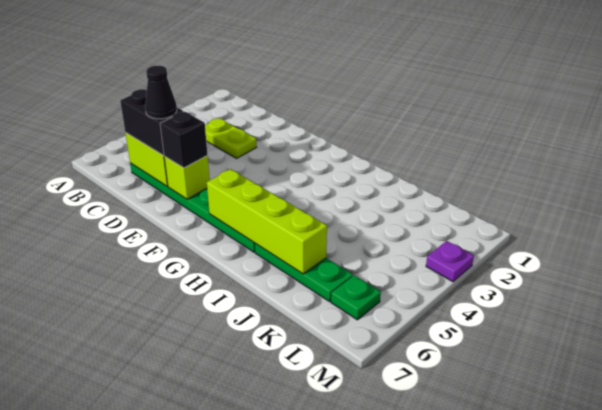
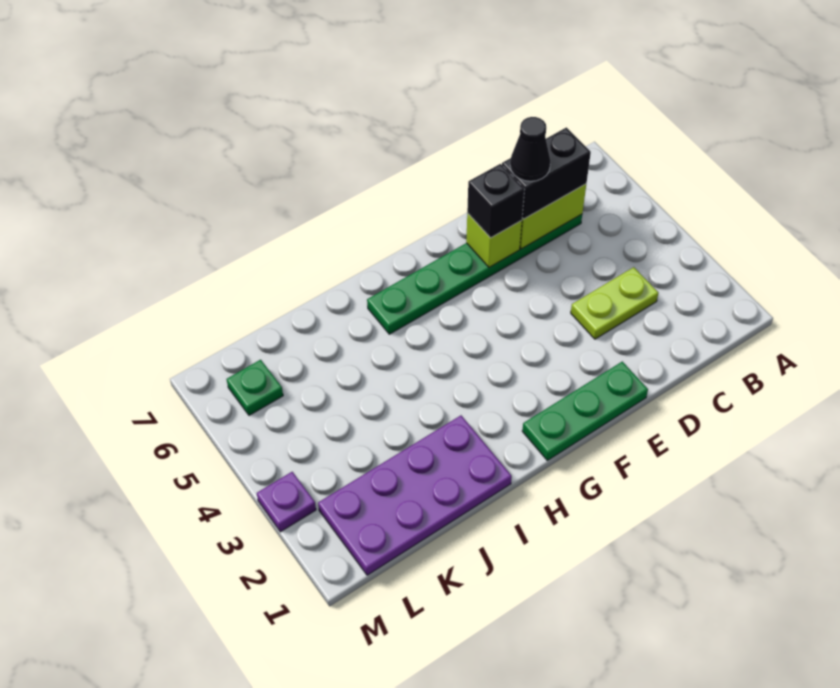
lime 1x4 brick [207,169,327,274] -> none
none -> purple 2x4 plate [318,416,512,575]
green 1x3 plate [255,244,353,302] -> green 1x3 plate moved to [522,362,648,460]

